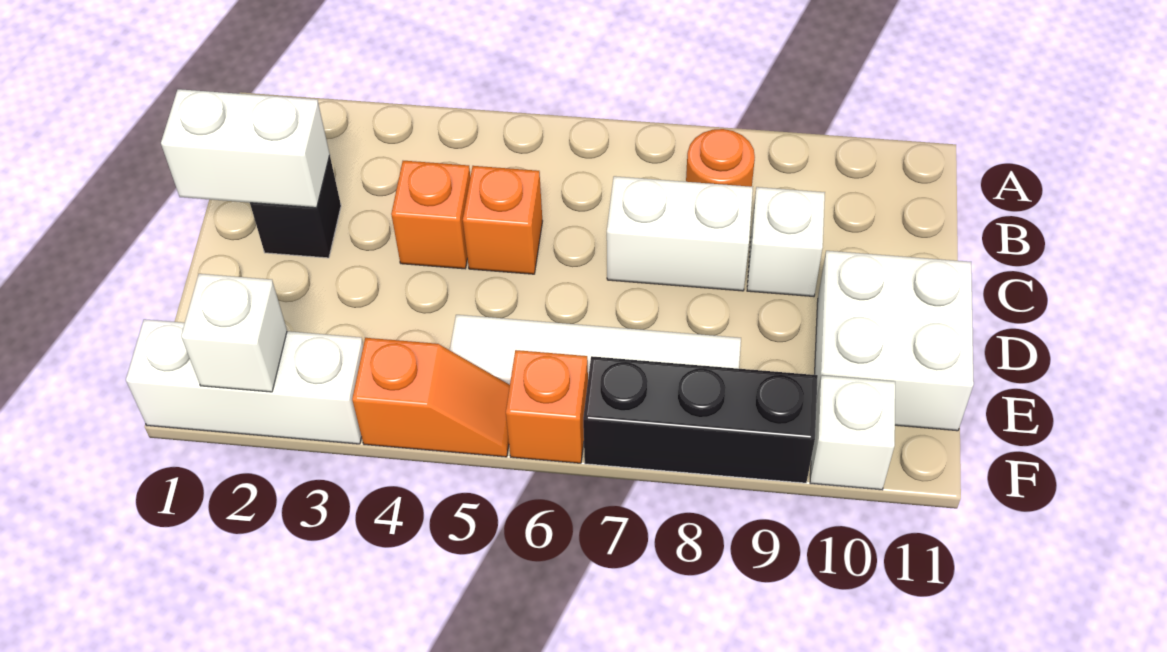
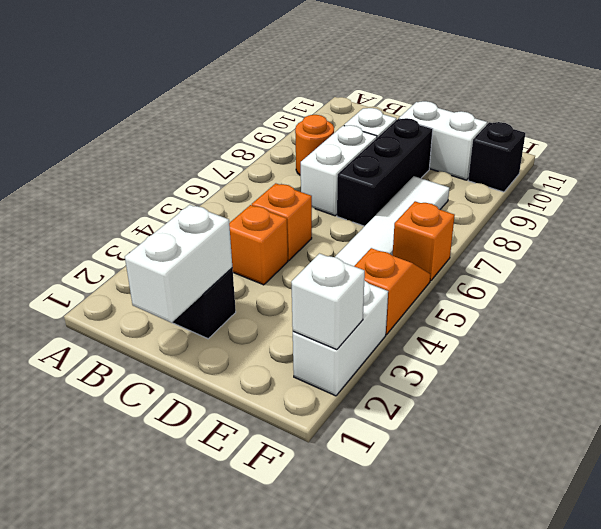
white 2x2 brick [815,251,974,431] -> white 1x2 brick [399,101,487,180]
white 1x3 brick [126,319,363,444] -> white 1x2 brick [293,280,388,396]
black 1x3 brick [583,356,818,483] -> black 1x3 brick moved to [337,118,433,226]
white 1x1 brick [810,376,895,490] -> black 1x1 brick [468,122,525,192]

